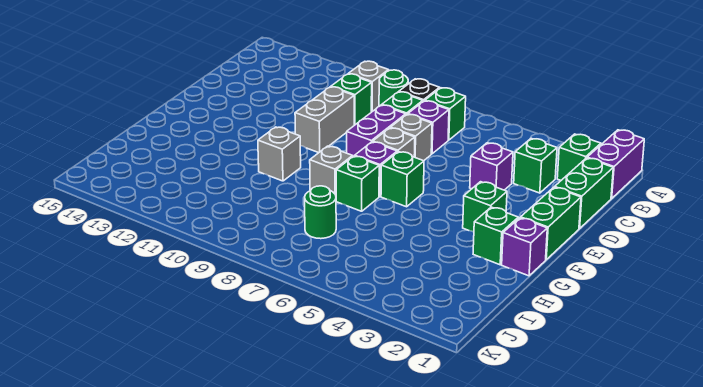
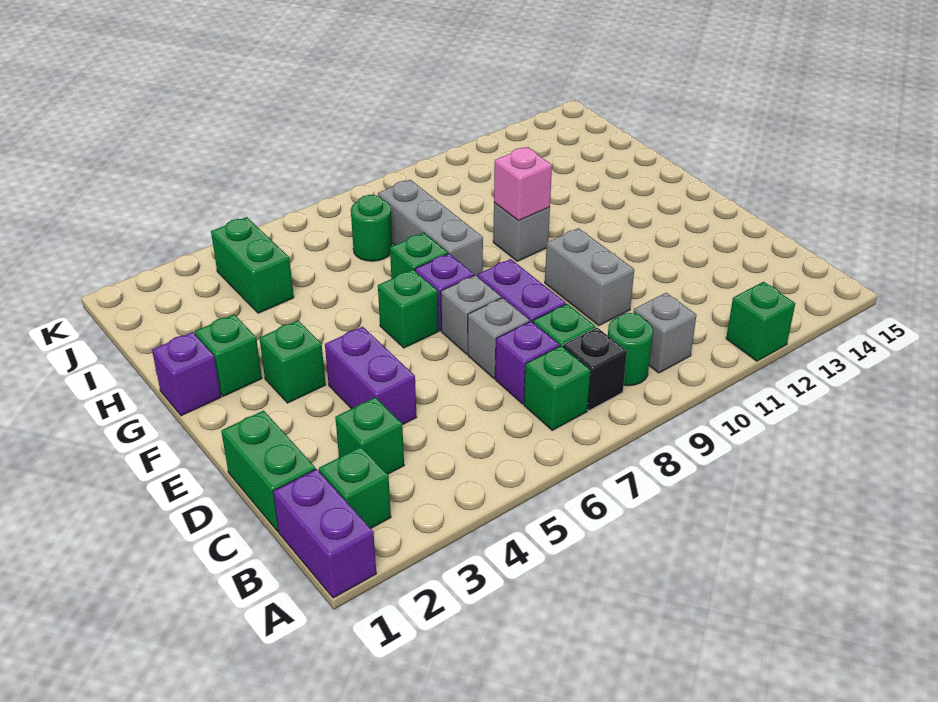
green 1x1 brick [331,74,372,125] -> green 1x1 brick moved to [726,282,795,361]
purple 1x1 brick [470,143,513,190] -> purple 1x2 brick [325,327,417,425]
green 1x2 brick [521,187,581,260] -> green 1x2 brick moved to [211,217,294,313]
grey 1x1 brick [310,146,353,195] -> grey 1x3 brick [378,180,483,276]
none -> pink 1x1 brick [494,147,552,221]

